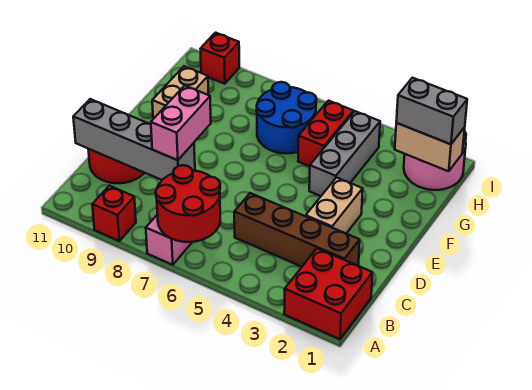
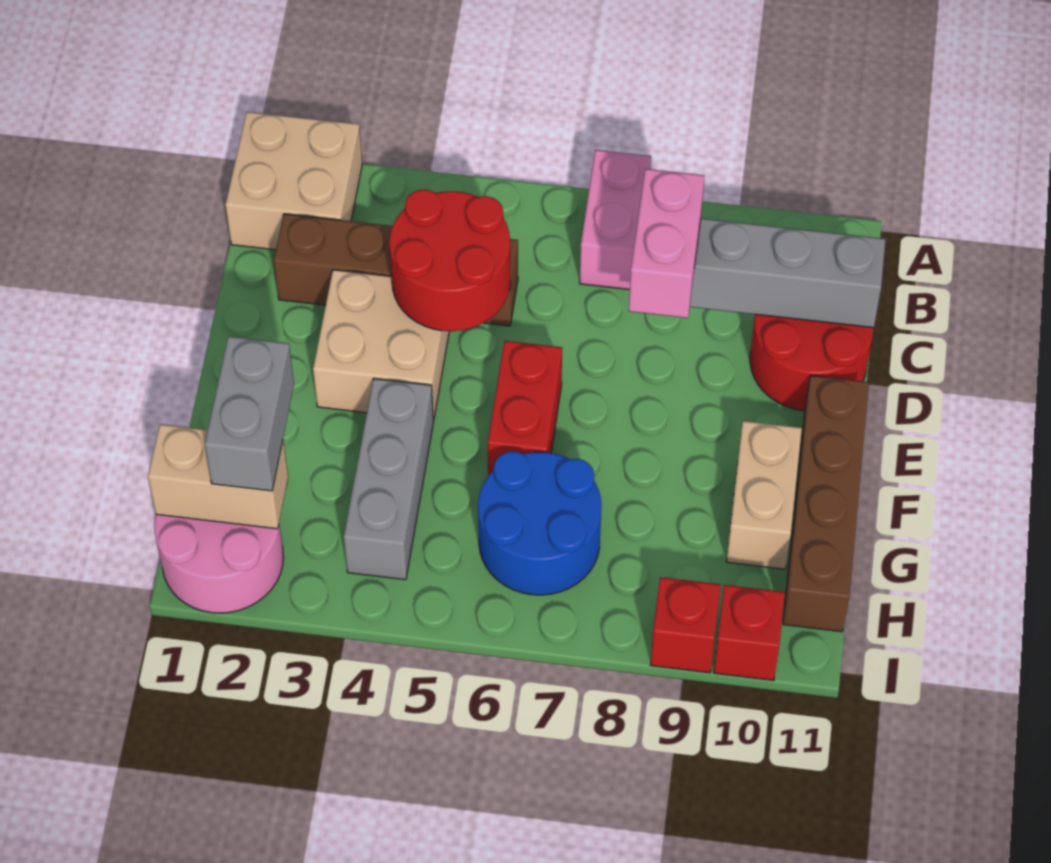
red 2x2 brick [284,248,373,339] -> tan 2x2 brick [225,112,362,250]
red 2x2 round brick [156,165,220,242] -> red 2x2 round brick moved to [389,190,510,331]
red 1x1 brick [92,186,136,241] -> red 1x1 brick moved to [650,577,721,673]
tan 1x2 brick [306,178,363,233] -> tan 2x2 brick [313,270,449,420]
none -> brown 1x4 brick [783,376,869,632]
red 1x2 brick [298,101,353,166] -> red 1x2 brick moved to [488,341,562,476]
grey 1x2 brick [396,78,467,144] -> grey 1x2 brick turned to [205,336,294,491]

